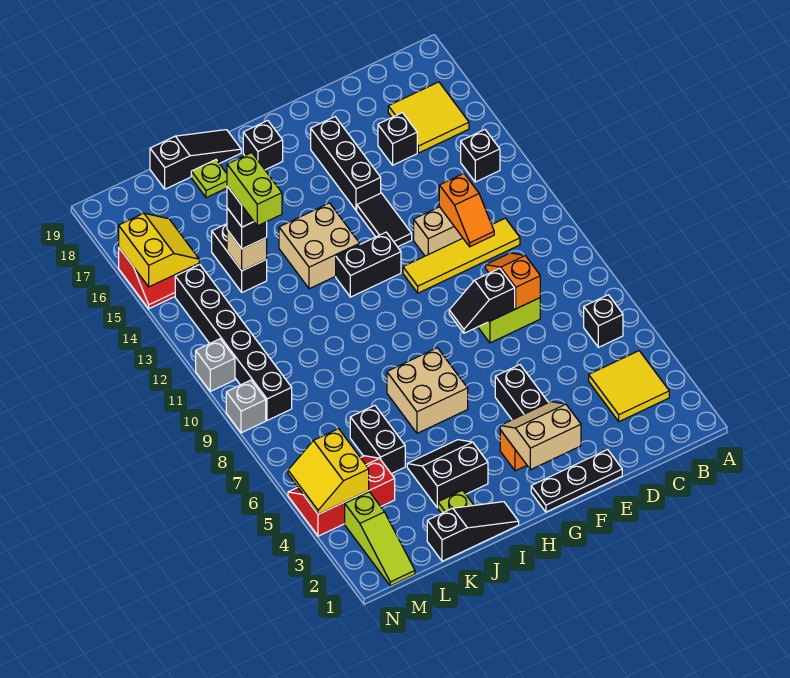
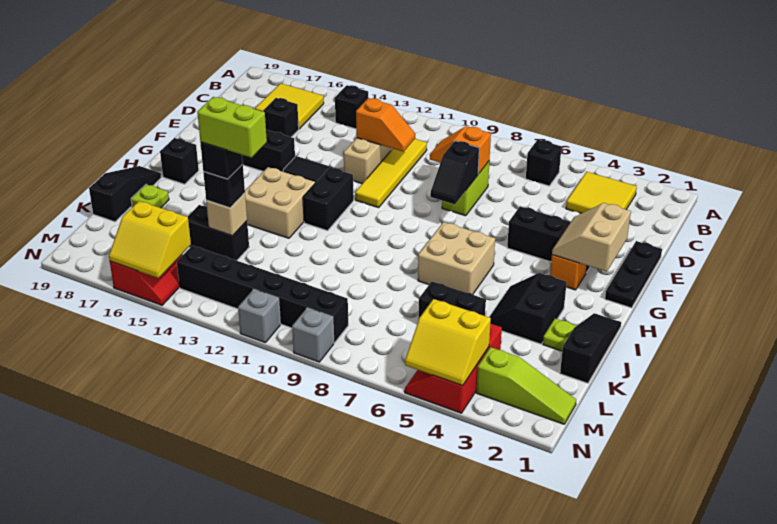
yellow 2x2 slope [119,213,199,287] -> yellow 2x2 slope turned to [109,201,191,278]

